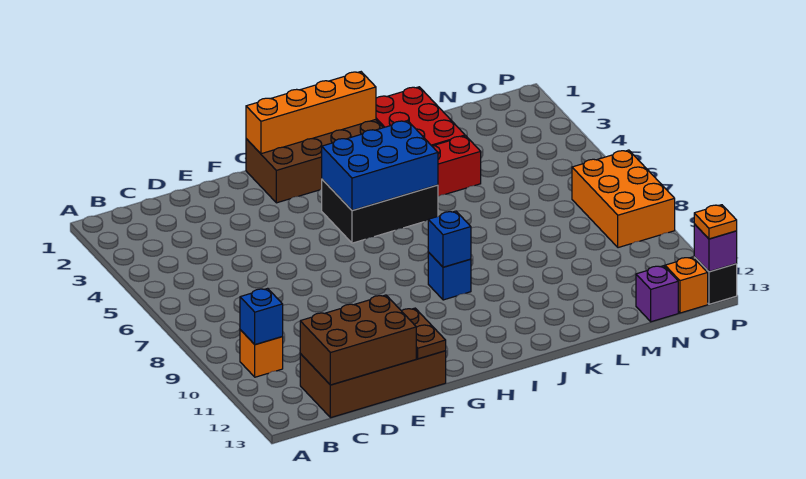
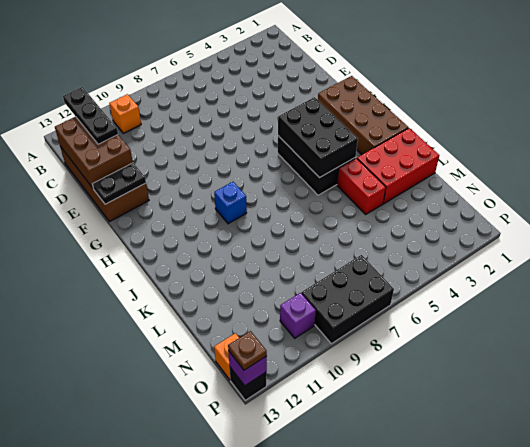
blue 1x1 brick [240,288,283,345] -> none
none -> black 1x3 plate [63,87,118,144]
brown 1x2 plate [402,308,446,359] -> black 1x2 plate [93,163,146,204]
orange 1x4 brick [246,72,376,154] -> none
blue 2x3 brick [322,121,438,211] -> black 2x3 brick [278,97,358,178]
blue 1x1 brick [428,211,471,267] -> none
purple 1x1 brick [636,266,678,322] -> purple 1x1 brick moved to [280,293,316,338]
orange 2x3 brick [572,150,675,248] -> black 2x3 brick [301,255,394,344]
orange 1x1 plate [694,205,737,239] -> brown 1x1 plate [228,331,267,370]

